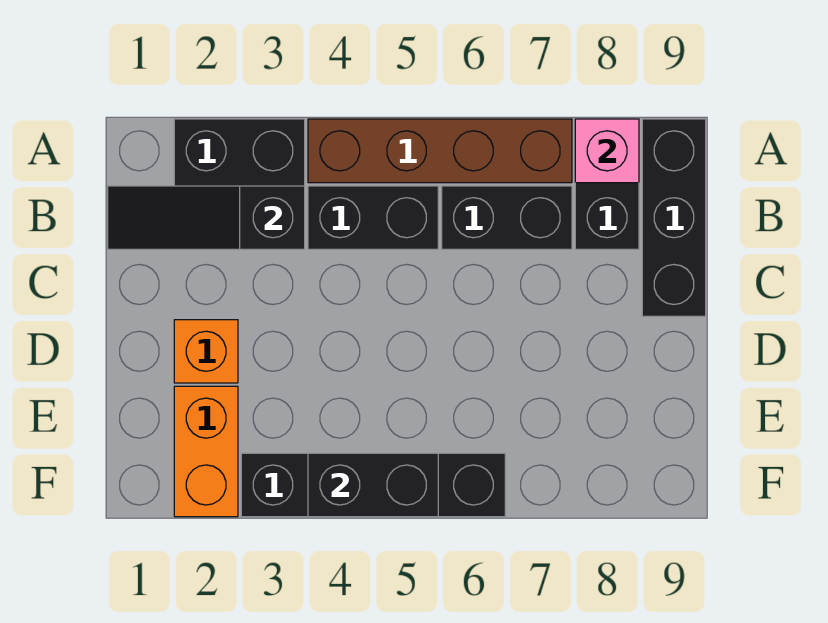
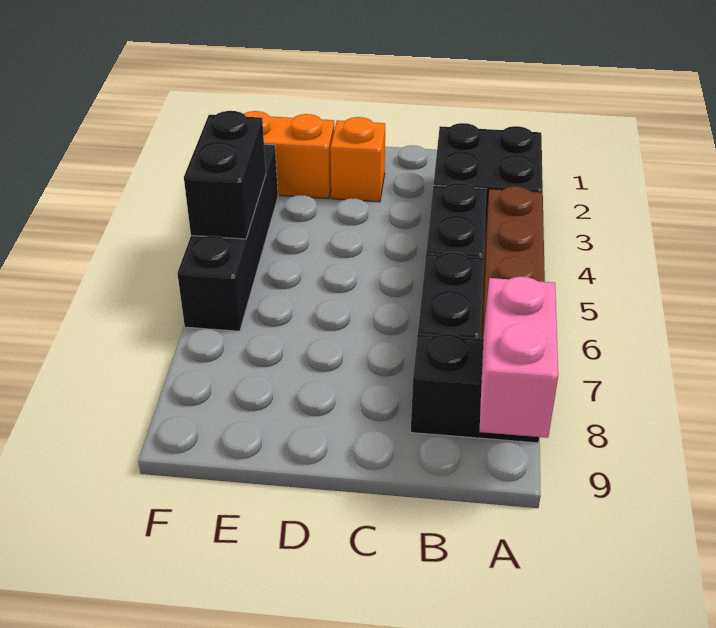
pink 1x1 brick [575,119,639,183] -> pink 1x2 brick [480,277,558,438]
black 1x3 brick [642,119,706,316] -> none
black 1x3 slope [108,186,305,249] -> none

